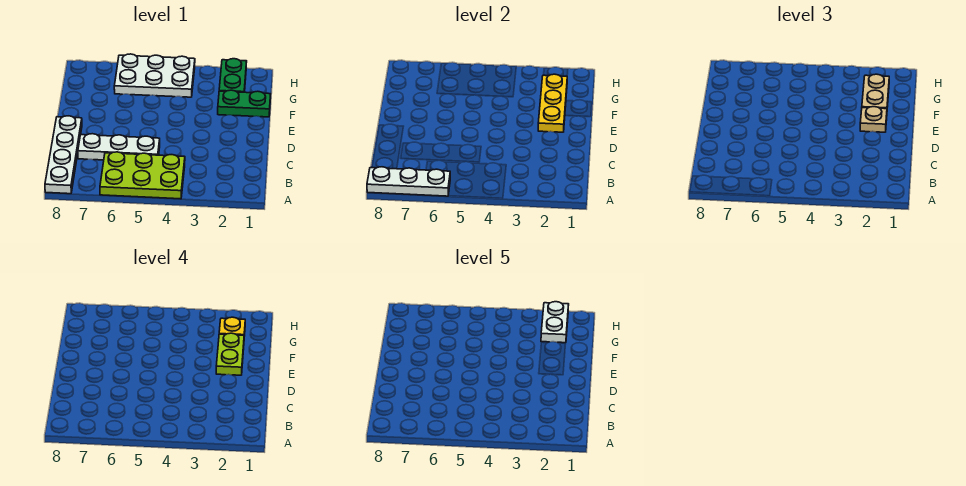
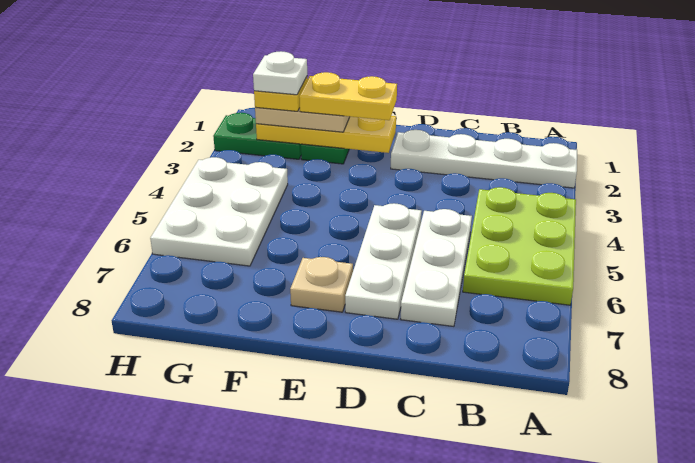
white 1x3 plate [367,167,450,196] -> white 1x3 plate moved to [345,203,422,319]
white 1x4 plate [45,116,82,194] -> white 1x4 plate moved to [391,130,577,188]
tan 1x1 plate [860,107,887,132] -> tan 1x1 plate moved to [290,257,353,312]
lime 1x2 plate [216,333,244,375] -> yellow 1x2 plate [299,72,397,120]
white 1x2 plate [541,302,569,343] -> white 1x1 plate [253,51,307,95]

